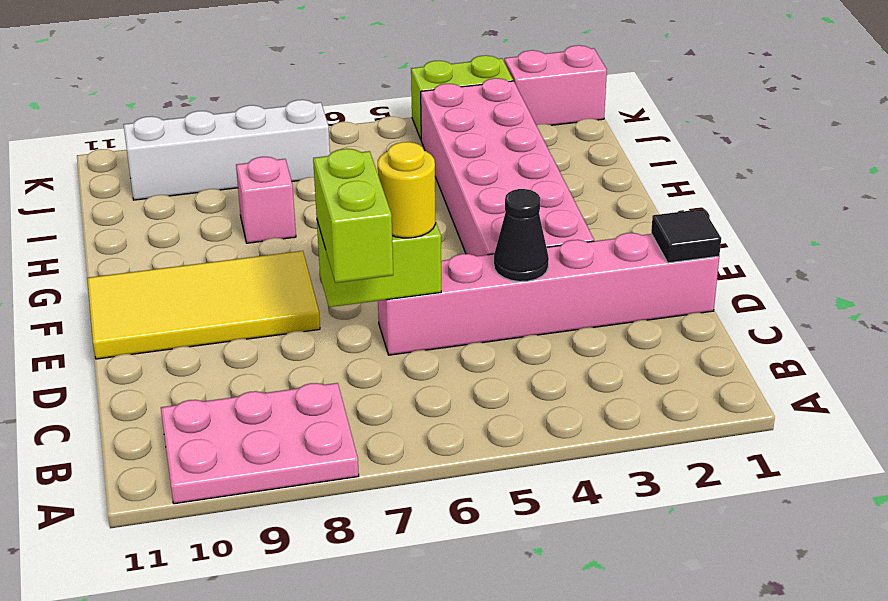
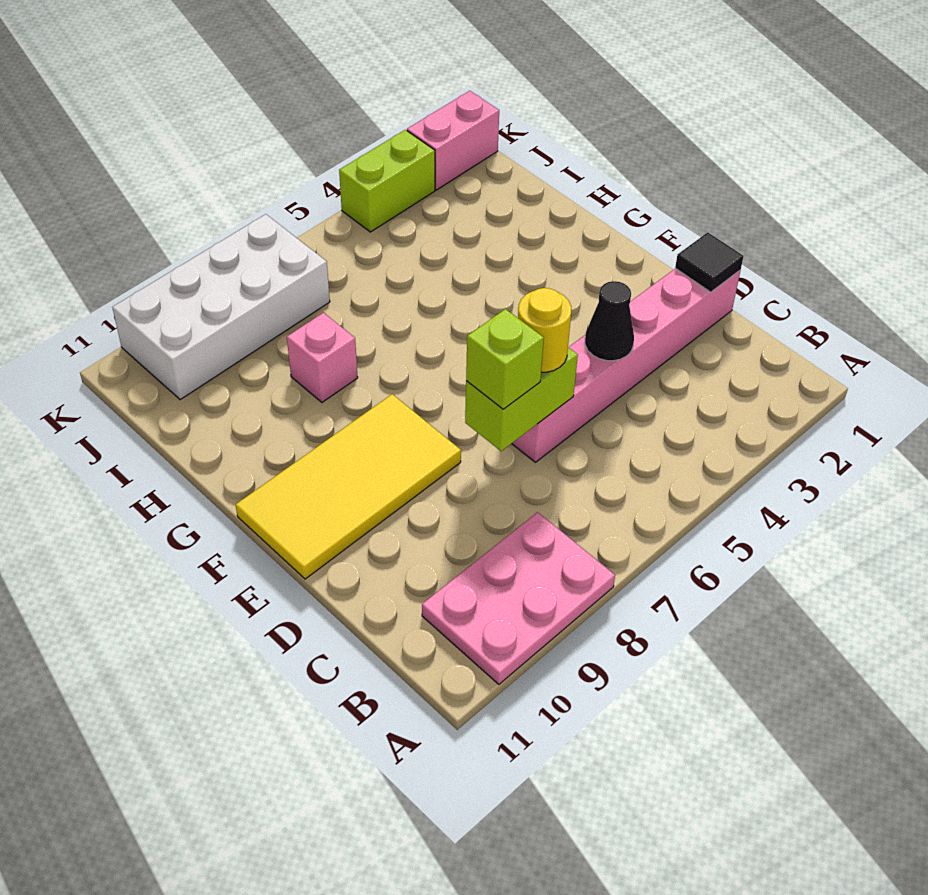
lime 1x2 brick [313,149,393,283] -> lime 1x1 brick [466,309,544,409]
pink 2x6 brick [421,78,594,256] -> none
white 1x4 brick [124,100,330,200] -> white 2x4 brick [112,214,330,400]

